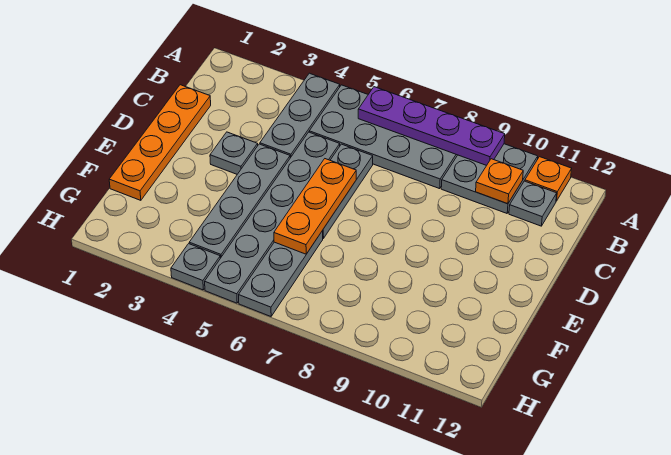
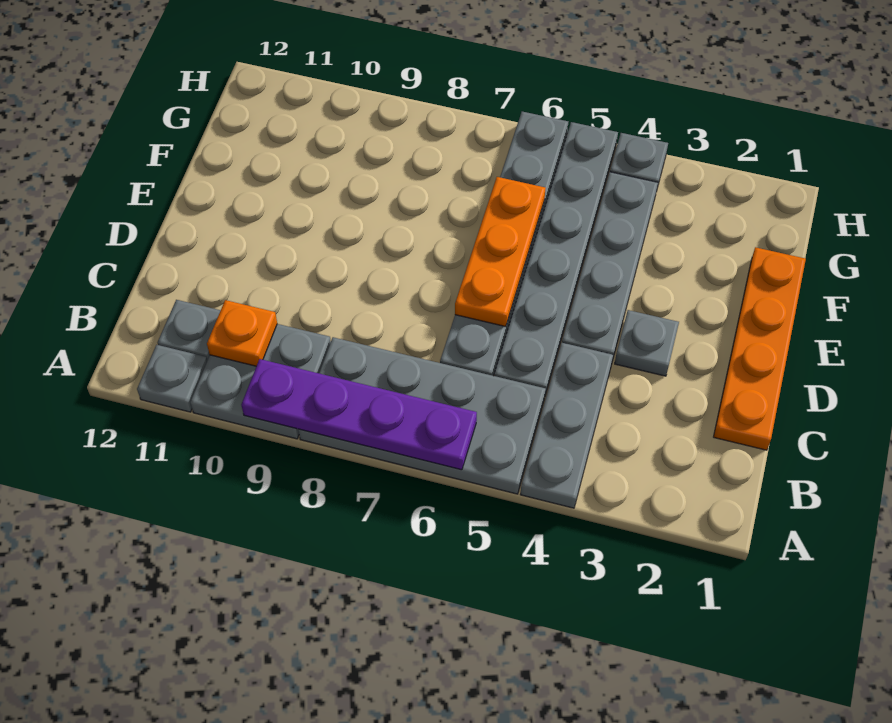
orange 1x1 plate [525,157,572,201] -> grey 1x1 plate [137,345,207,412]

